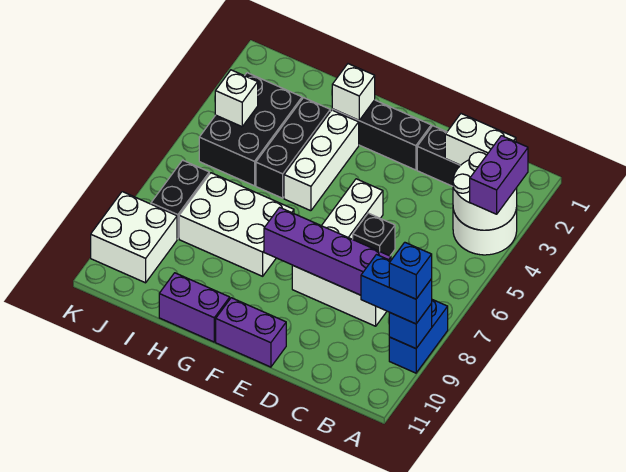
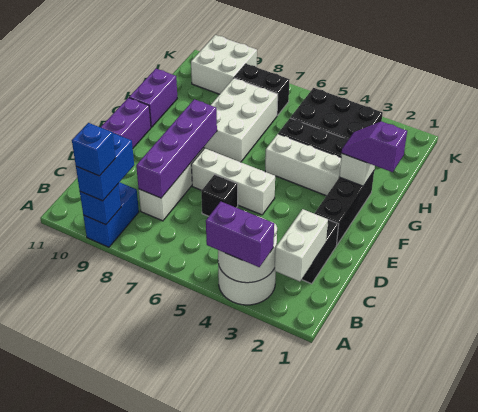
blue 1x2 brick [389,300,448,373] -> blue 1x2 brick turned to [83,182,139,247]
none -> purple 1x2 slope [342,121,407,172]
white 1x1 brick [215,70,258,127] -> none

